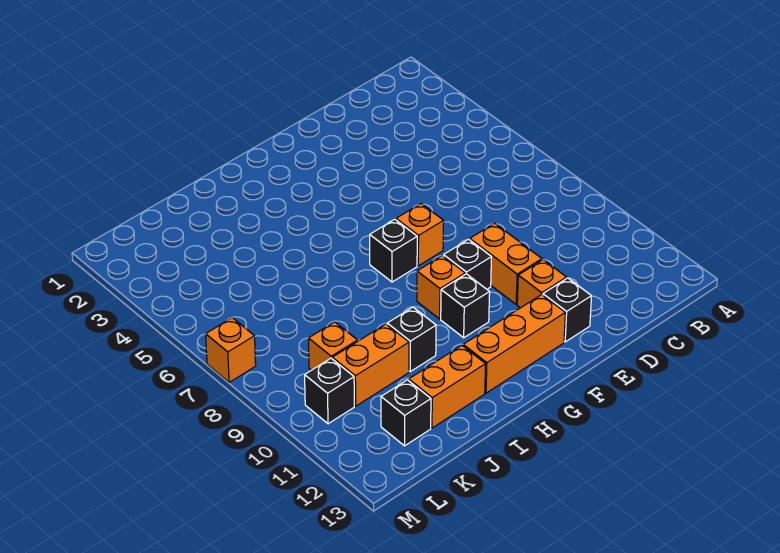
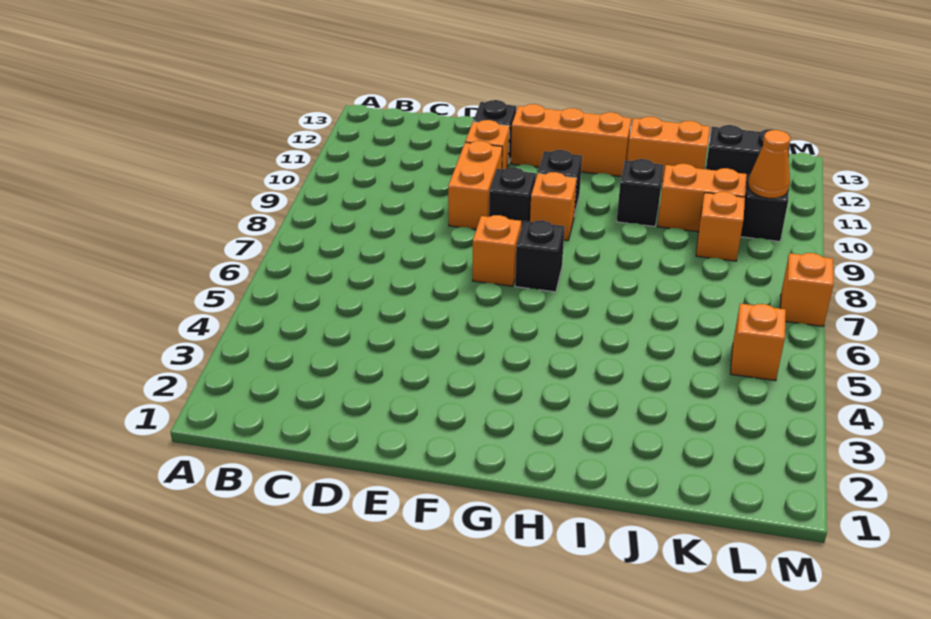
black 1x1 brick [381,380,431,446] -> black 1x2 brick [706,125,790,187]
none -> orange 1x1 brick [731,304,786,381]
none -> orange 1x1 cone [748,130,791,198]

